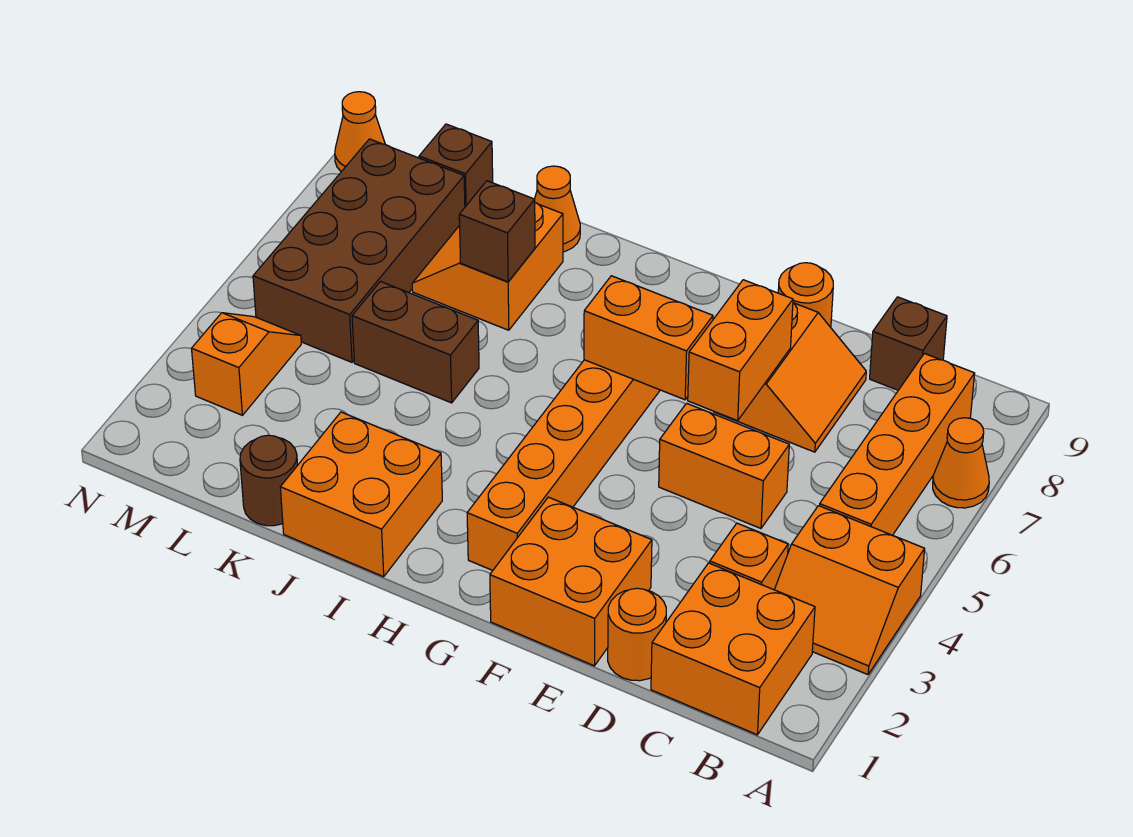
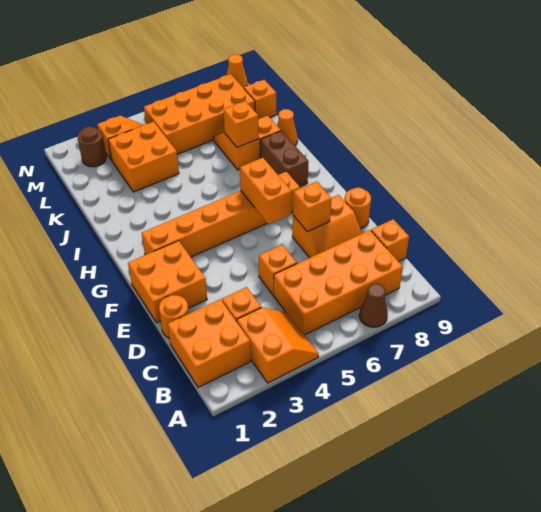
orange 2x2 slope [775,506,925,675] -> orange 2x2 slope turned to [237,307,319,383]
orange 1x1 cone [933,418,989,508] -> brown 1x1 cone [359,284,388,327]
orange 1x4 brick [820,353,975,535] -> orange 2x4 brick [274,230,403,335]
brown 1x1 brick [870,297,947,390] -> orange 1x1 brick [371,219,409,262]
orange 1x2 brick [659,403,789,528] -> orange 1x1 brick [259,245,297,295]
orange 1x2 brick [688,280,793,421] -> orange 1x1 brick [293,181,332,232]
orange 2x2 brick [280,412,442,577] -> orange 2x2 brick moved to [108,122,179,192]
brown 1x2 brick [352,282,479,403] -> brown 1x2 brick moved to [260,131,309,186]
brown 1x1 brick [459,181,535,282] -> orange 1x1 brick [224,101,259,147]
brown 1x1 round brick [240,435,298,526] -> brown 1x1 round brick moved to [77,127,106,167]
brown 2x4 brick [253,139,465,362] -> orange 2x4 brick [144,74,255,154]
brown 1x1 brick [419,124,493,207] -> orange 1x1 brick [244,80,276,119]

